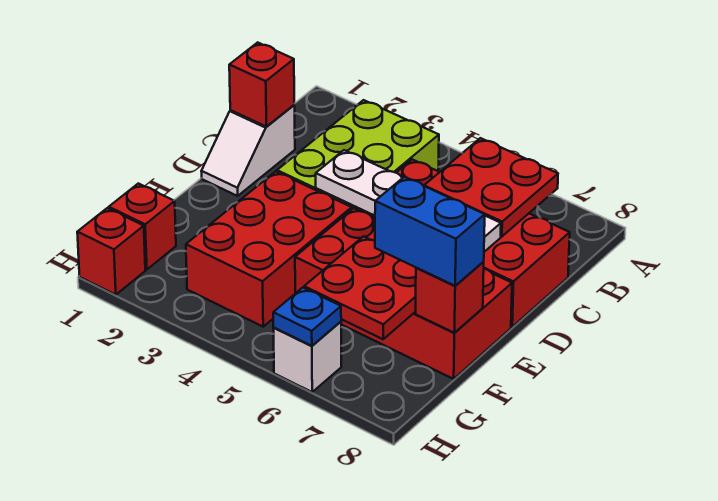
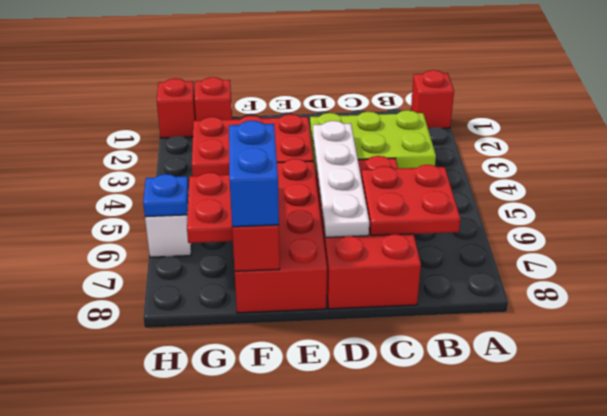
white 1x2 slope [201,105,295,196] -> none
red 1x1 brick [229,42,294,127] -> red 1x1 brick moved to [411,70,454,129]

